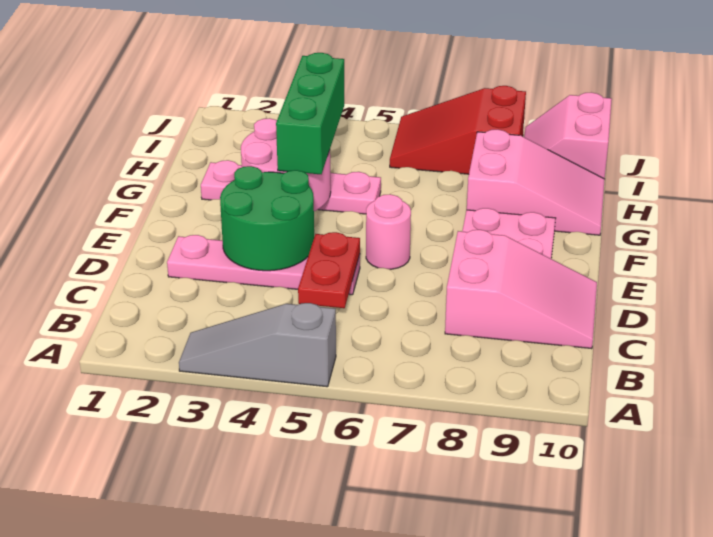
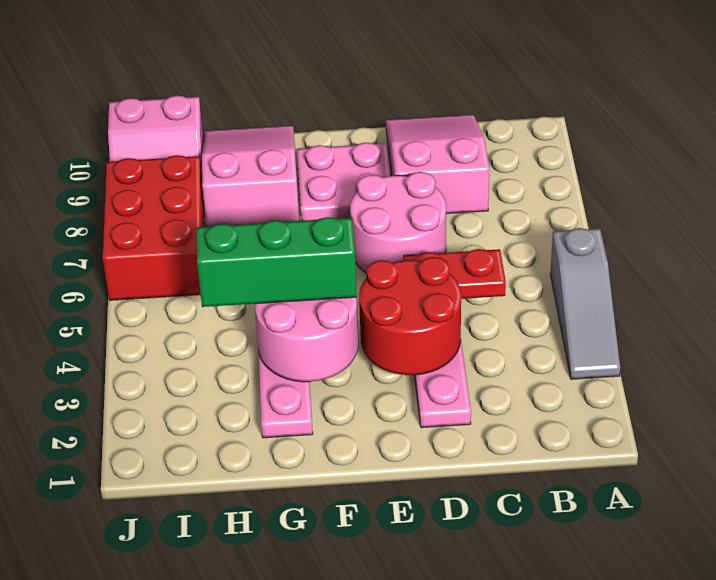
green 2x2 round brick [220,166,314,271] -> red 2x2 round brick [359,257,461,375]
pink 1x1 round brick [366,194,411,269] -> pink 2x2 round brick [350,172,446,273]
red 2x3 slope [390,86,526,174] -> red 2x3 brick [103,155,205,300]

